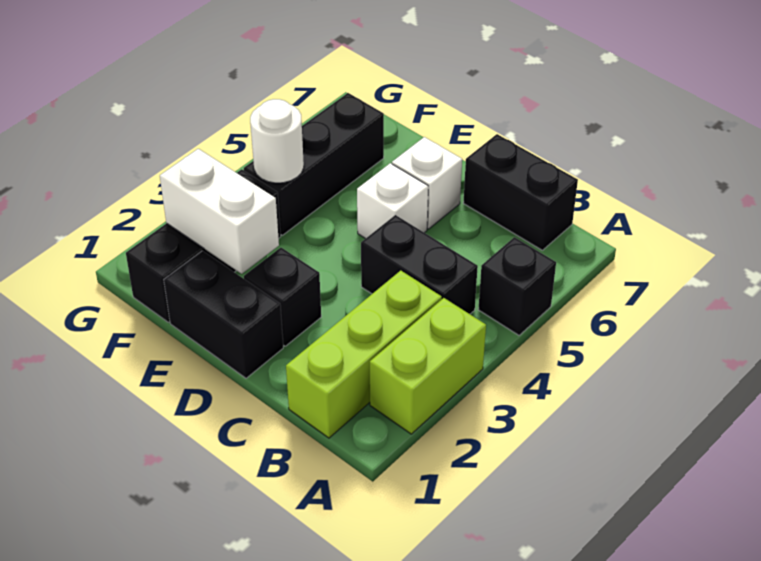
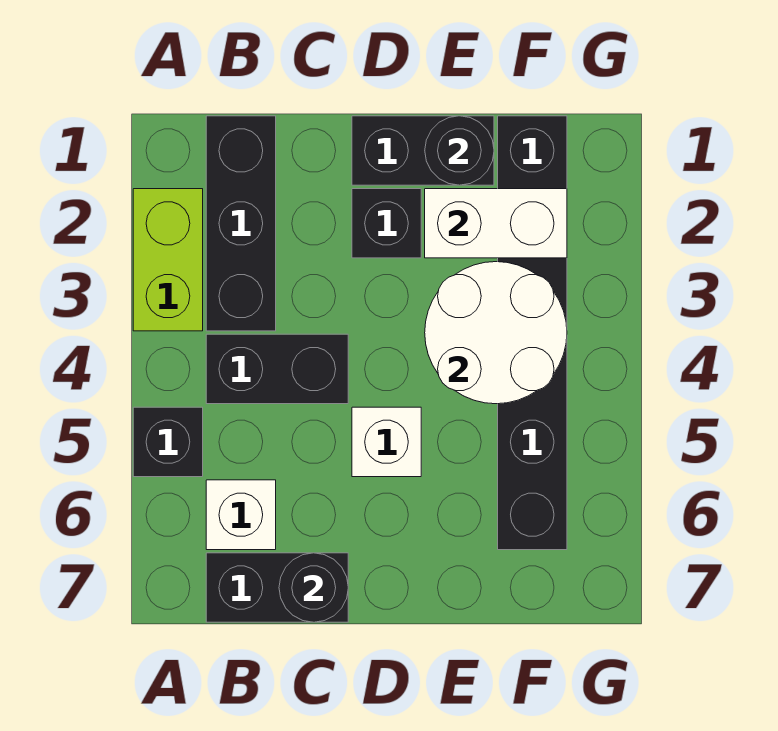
lime 1x3 brick [286,271,442,438] -> black 1x3 brick [206,116,276,331]
none -> black 1x1 round brick [279,553,348,622]
white 1x1 brick [392,137,462,229] -> white 1x1 brick moved to [206,480,276,550]
none -> black 1x1 round brick [425,116,494,185]
white 1x1 round brick [250,99,304,183] -> white 2x2 round brick [425,262,567,404]

